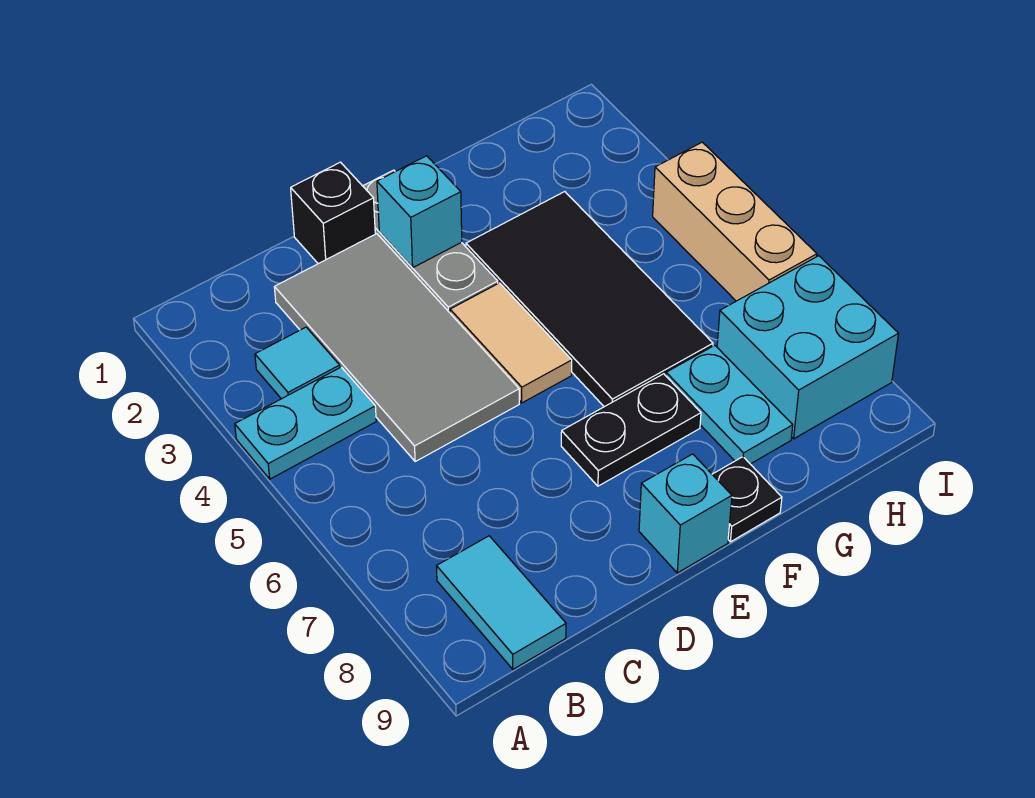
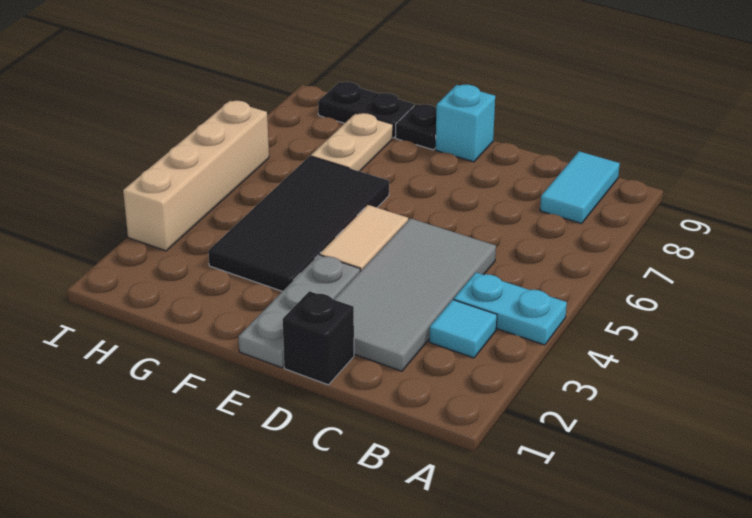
cyan 1x1 brick [377,156,462,267] -> none
black 1x2 plate [561,374,701,486] -> black 1x2 plate moved to [318,82,414,138]
cyan 1x2 plate [666,345,793,464] -> tan 1x2 plate [311,113,393,171]
cyan 2x2 brick [717,256,899,439] -> none
tan 1x3 brick [653,142,817,301] -> tan 1x4 brick [123,101,269,251]

